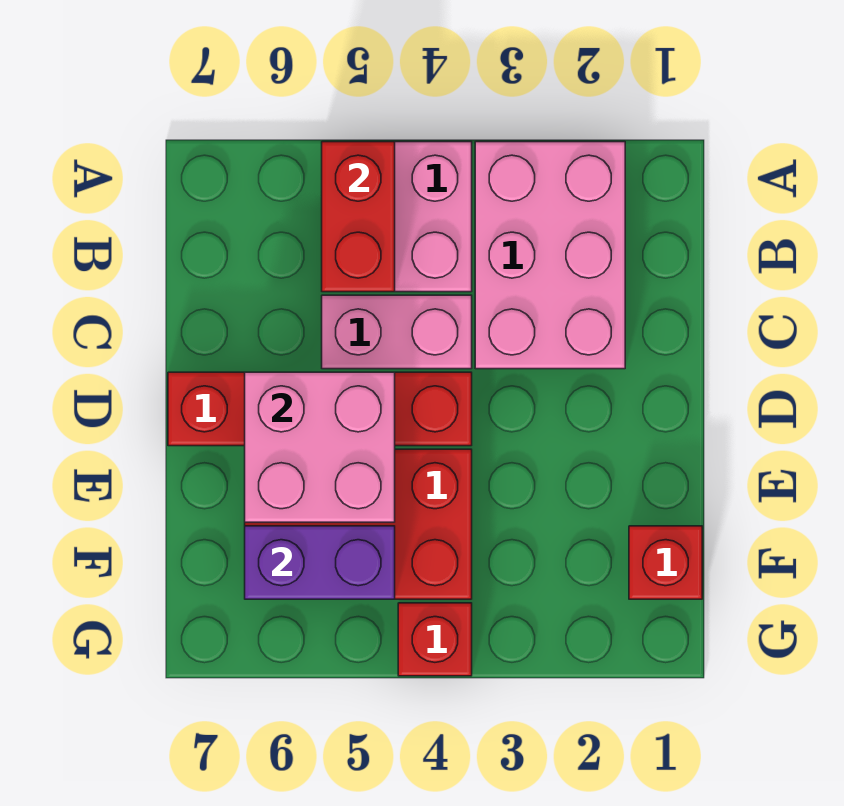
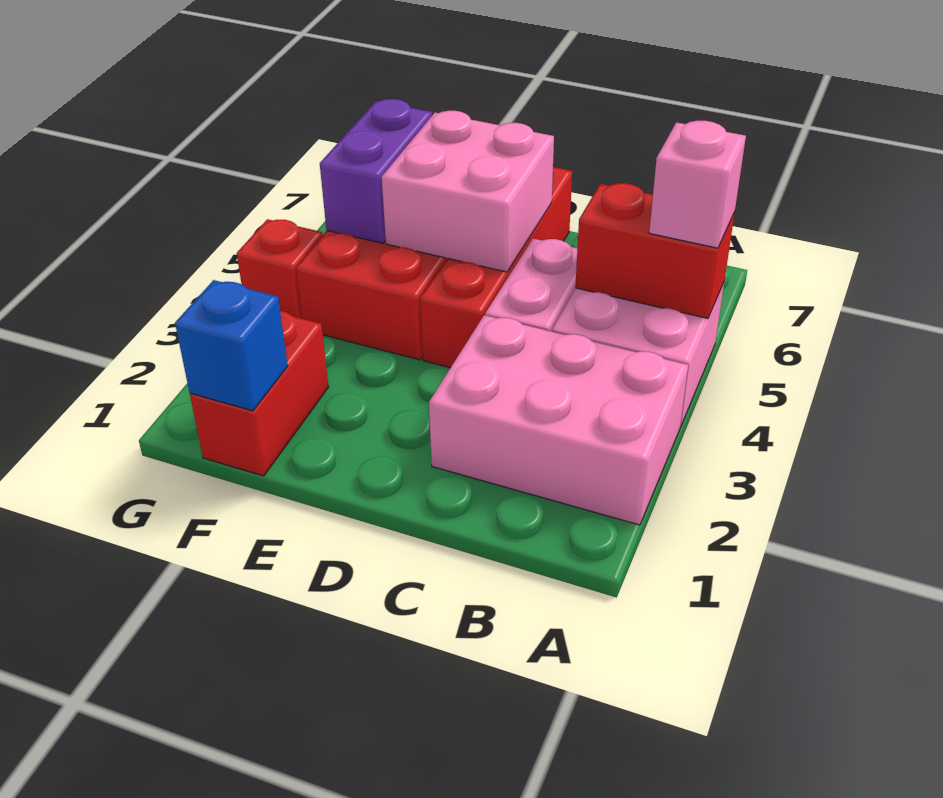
none -> pink 1x1 brick [649,121,746,248]
red 1x1 brick [629,526,702,599] -> red 1x2 brick [190,311,329,476]
none -> blue 1x1 brick [175,280,288,411]

